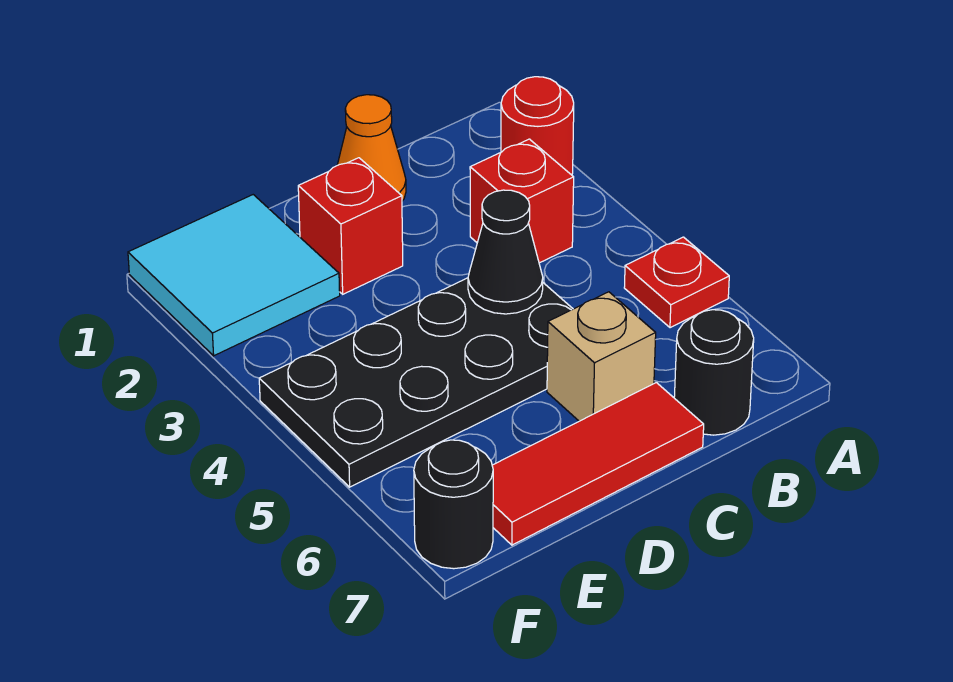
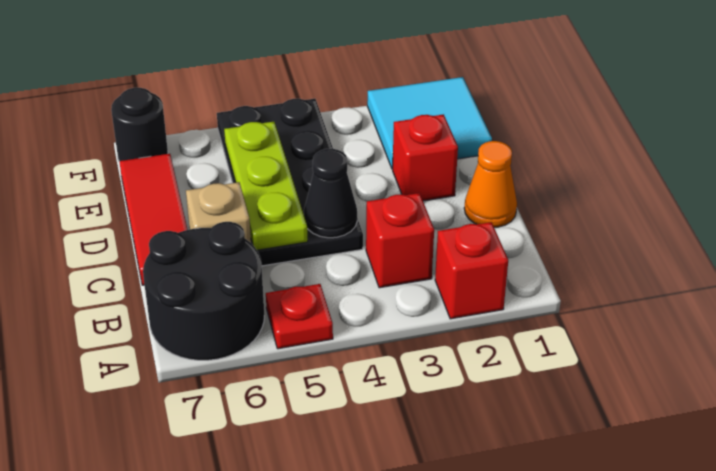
red 1x1 round brick [501,77,574,175] -> red 1x1 brick [435,222,508,319]
black 1x1 round brick [674,310,754,435] -> black 2x2 round brick [143,222,264,360]
none -> lime 1x3 plate [224,122,308,250]

